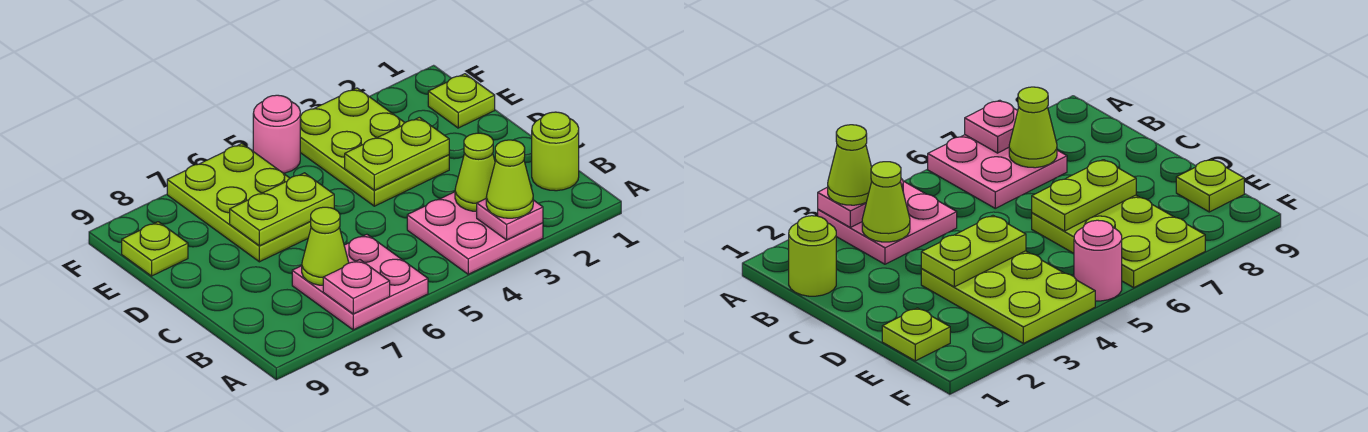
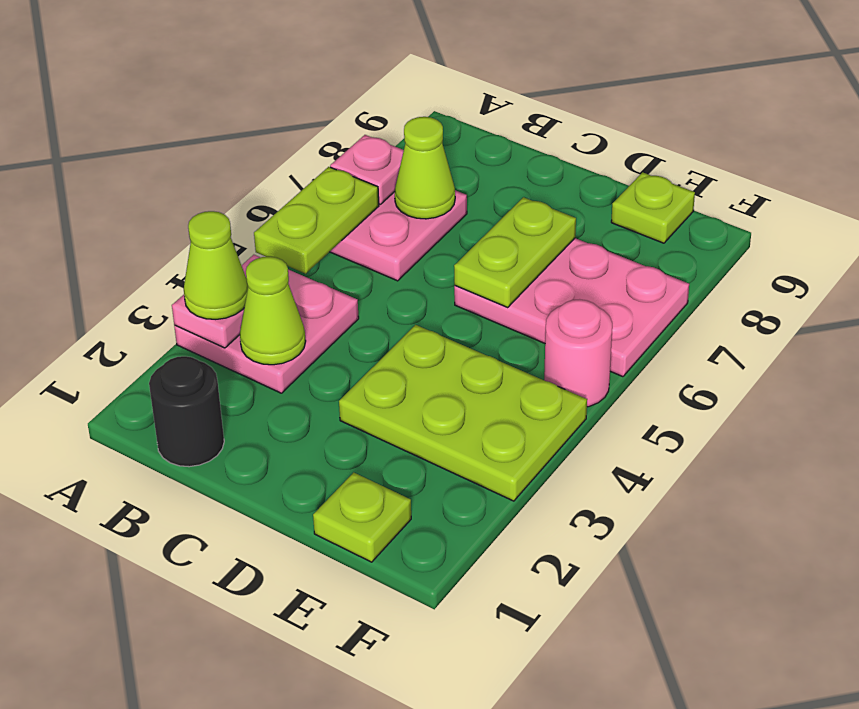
lime 1x1 round brick [532,112,579,191] -> black 1x1 round brick [149,356,224,467]
lime 1x2 plate [345,117,449,190] -> lime 1x2 plate moved to [254,167,379,274]
lime 2x3 plate [167,144,311,262] -> pink 2x3 plate [454,238,689,377]

